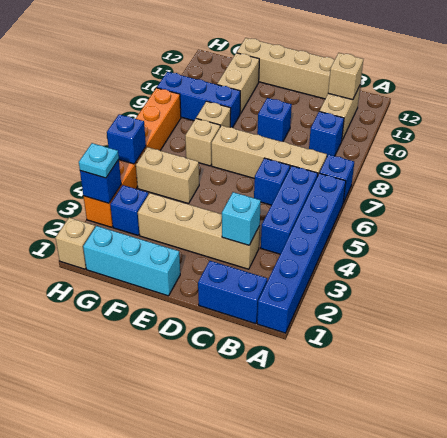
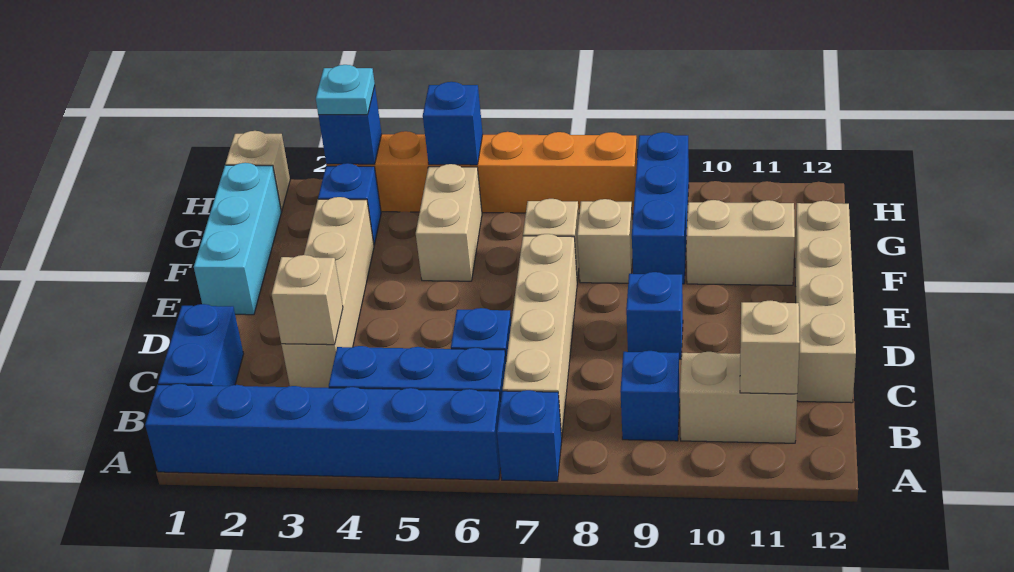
cyan 1x1 brick [222,192,261,245] -> tan 1x1 brick [272,255,343,345]

